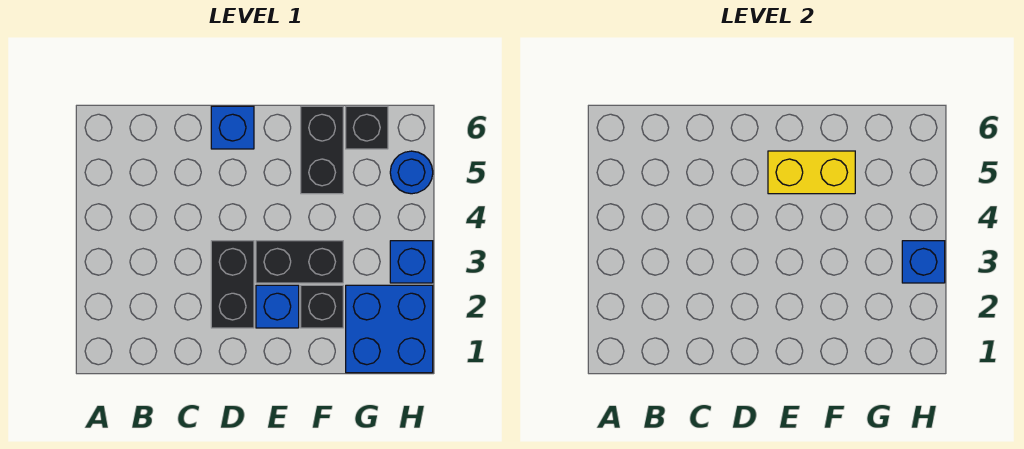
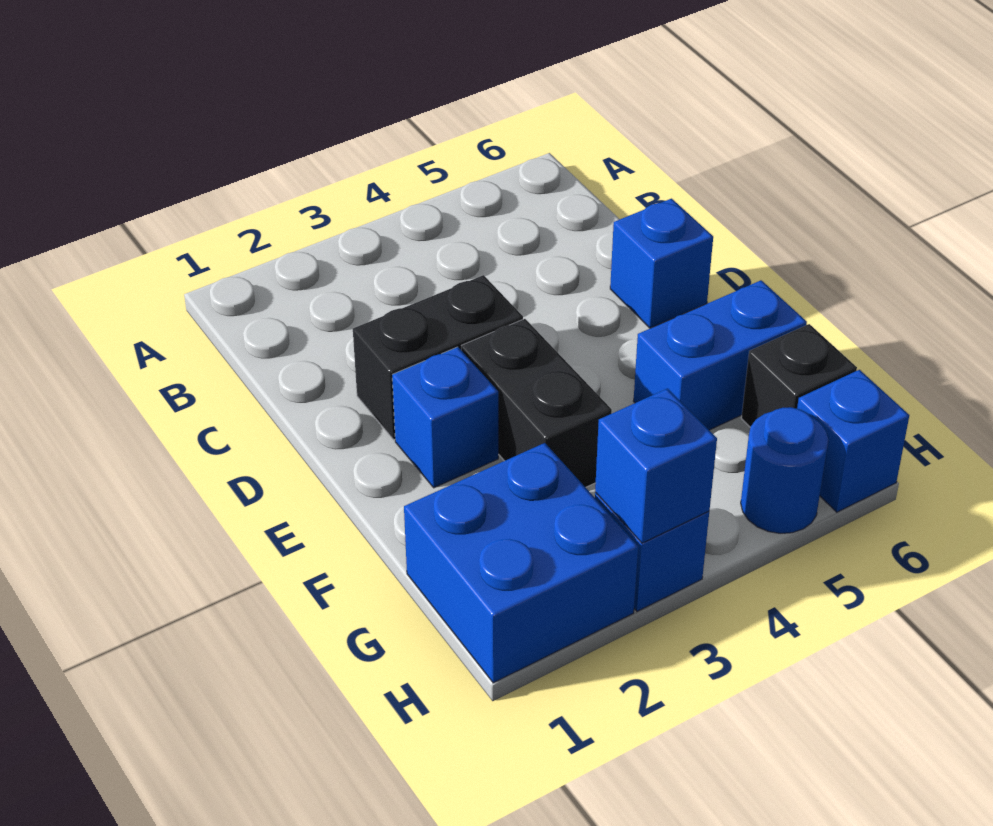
yellow 1x2 brick [768,151,855,194] -> none
black 1x1 brick [301,285,343,328] -> none
black 1x2 brick [301,106,343,194] -> blue 1x2 brick [633,280,807,430]
none -> blue 1x1 brick [797,370,909,512]

